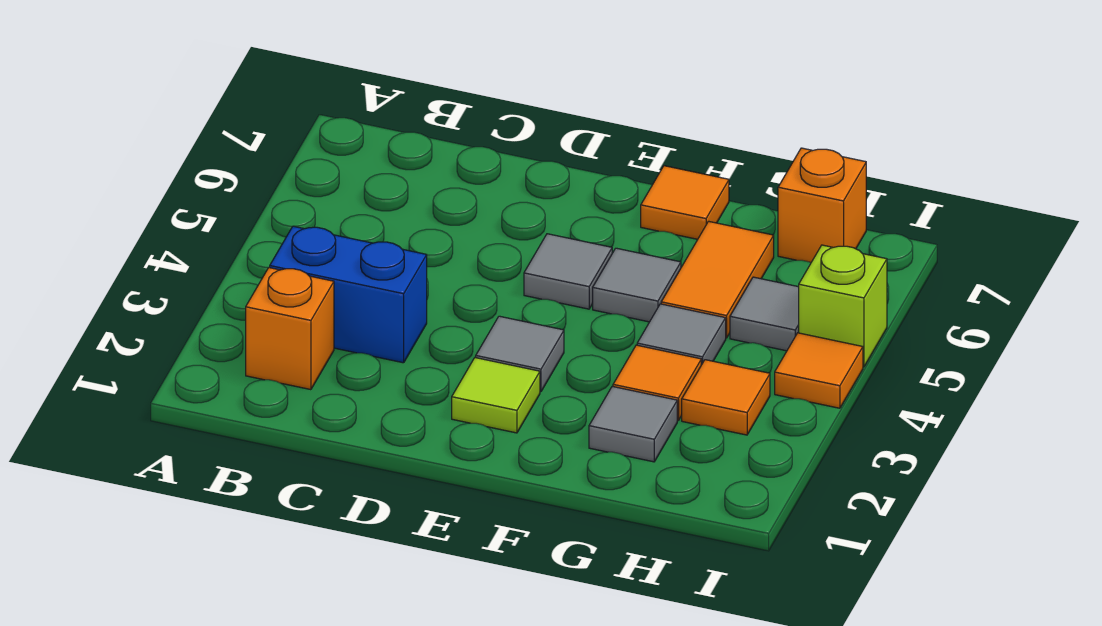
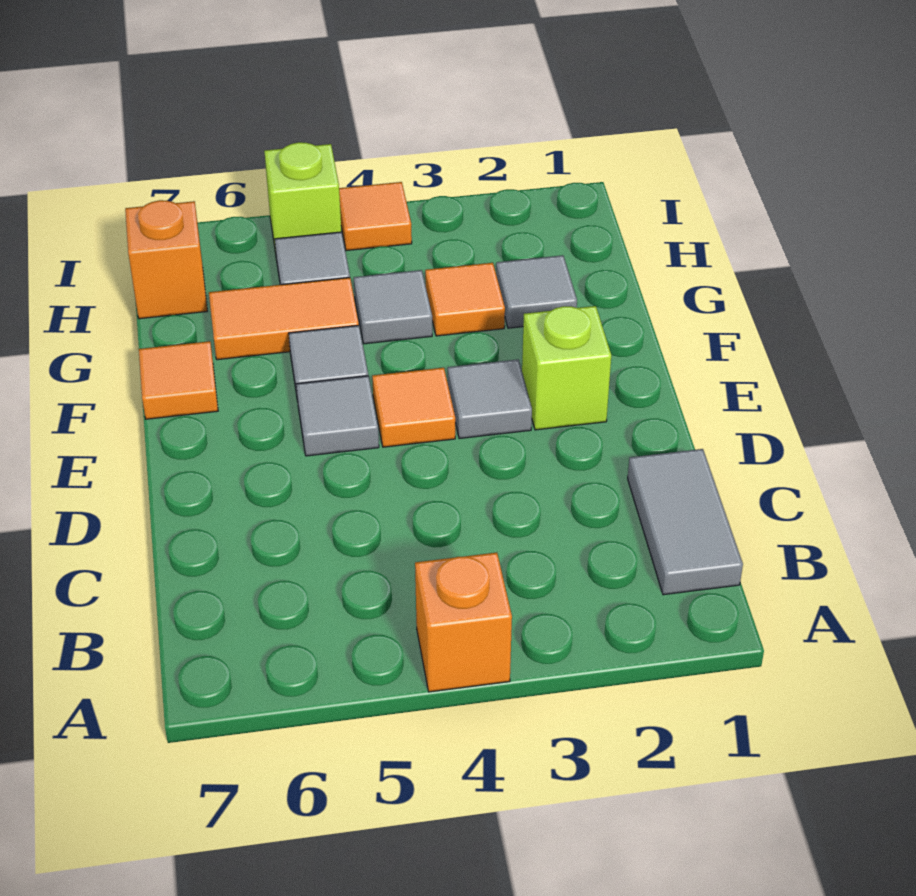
none -> grey 1x2 tile [628,449,743,595]
orange 1x1 brick [246,267,334,390] -> orange 1x1 brick moved to [415,553,512,692]
blue 1x2 brick [270,226,427,363] -> none
lime 1x1 tile [452,358,540,433] -> lime 1x1 brick [522,306,611,430]
orange 1x1 tile [682,360,770,435] -> orange 1x1 tile moved to [372,368,455,447]

